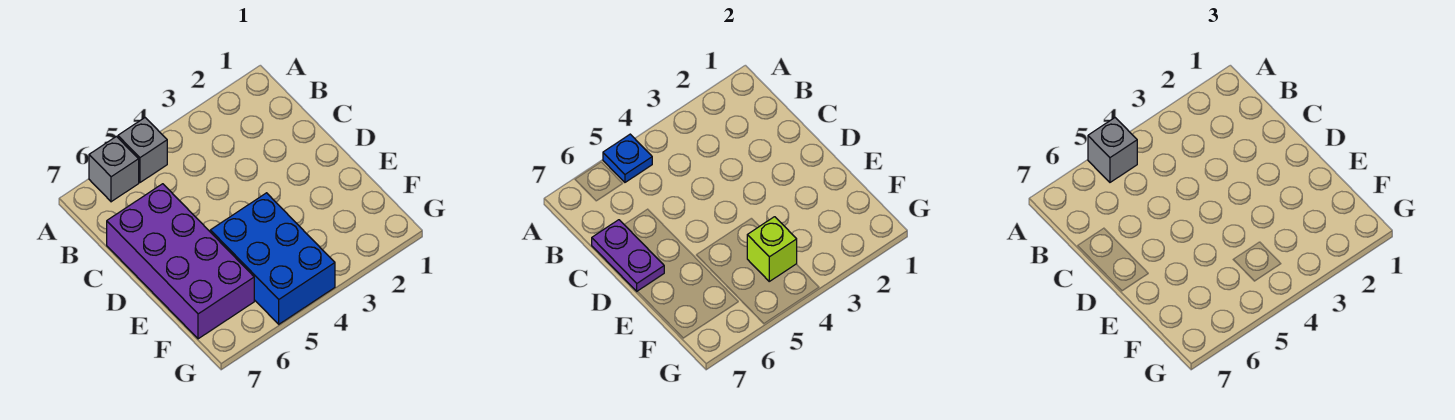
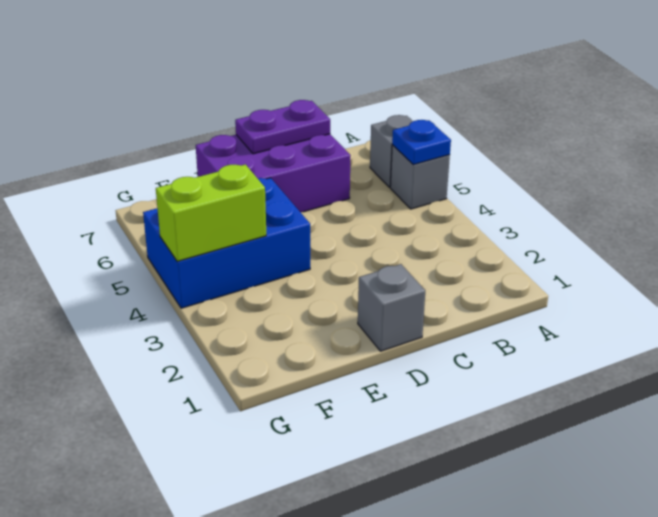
grey 1x1 brick [1088,118,1137,182] -> grey 1x1 brick moved to [358,264,425,351]
purple 2x4 brick [107,184,254,339] -> purple 2x3 brick [196,134,351,212]
lime 1x1 brick [747,217,797,281] -> lime 1x2 brick [156,164,266,261]

